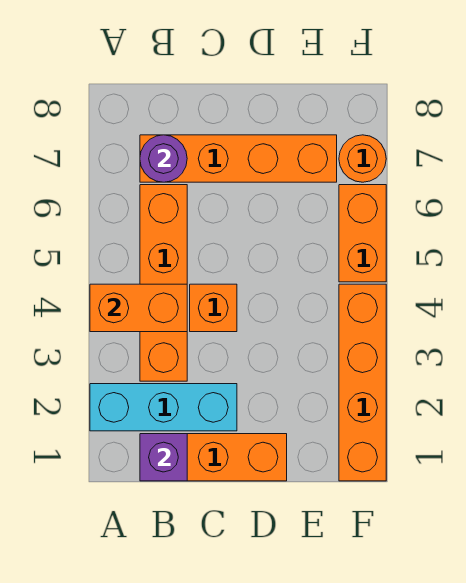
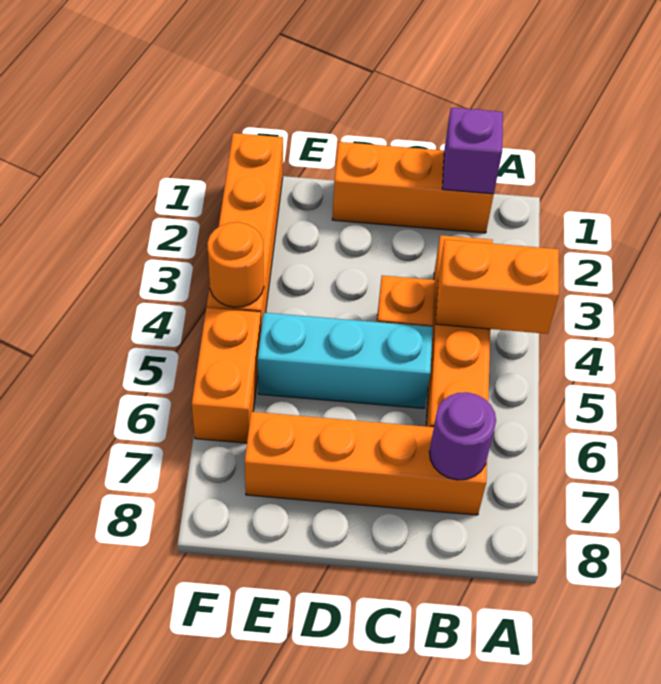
cyan 1x3 brick [90,384,237,431] -> cyan 1x3 brick moved to [258,313,433,408]
orange 1x1 round brick [339,135,386,182] -> orange 1x1 round brick moved to [207,222,264,307]

